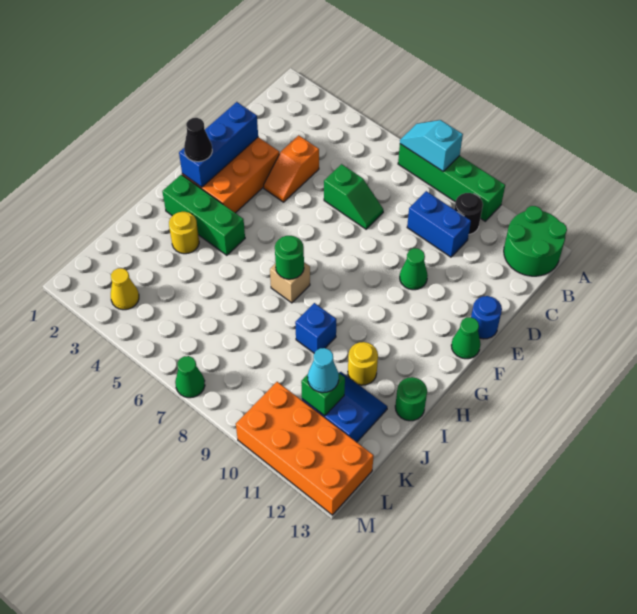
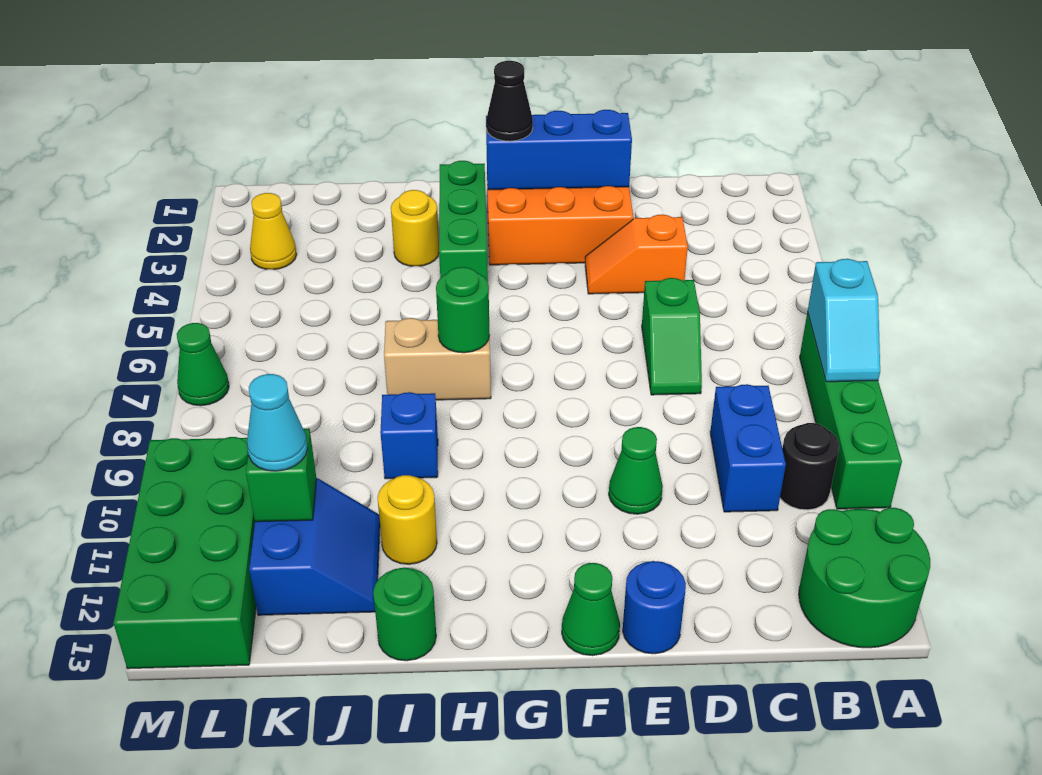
cyan 1x2 slope [400,120,463,172] -> cyan 1x2 slope turned to [808,259,880,382]
tan 1x1 brick [270,262,310,303] -> tan 1x2 brick [384,318,491,400]
orange 2x4 brick [236,382,374,515] -> green 2x4 brick [113,437,256,669]

